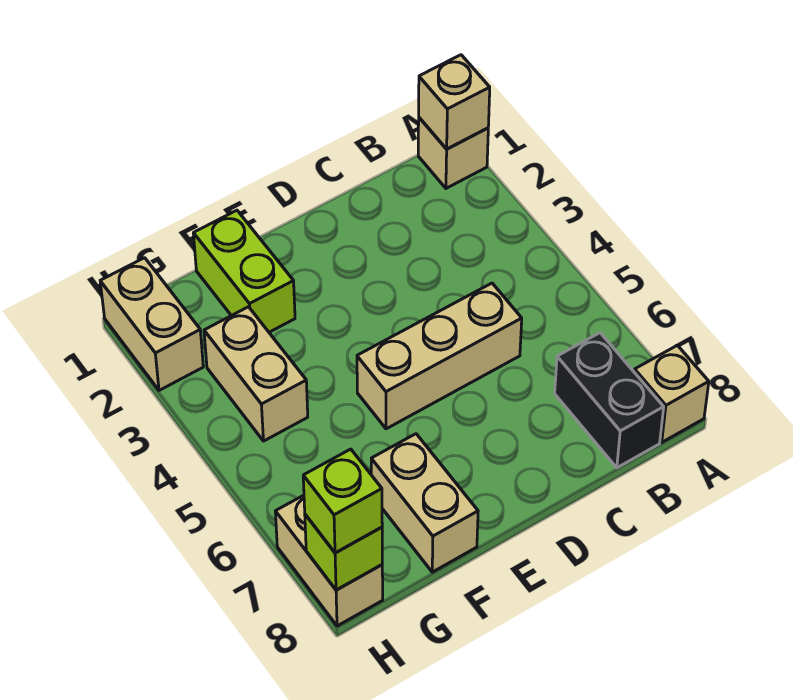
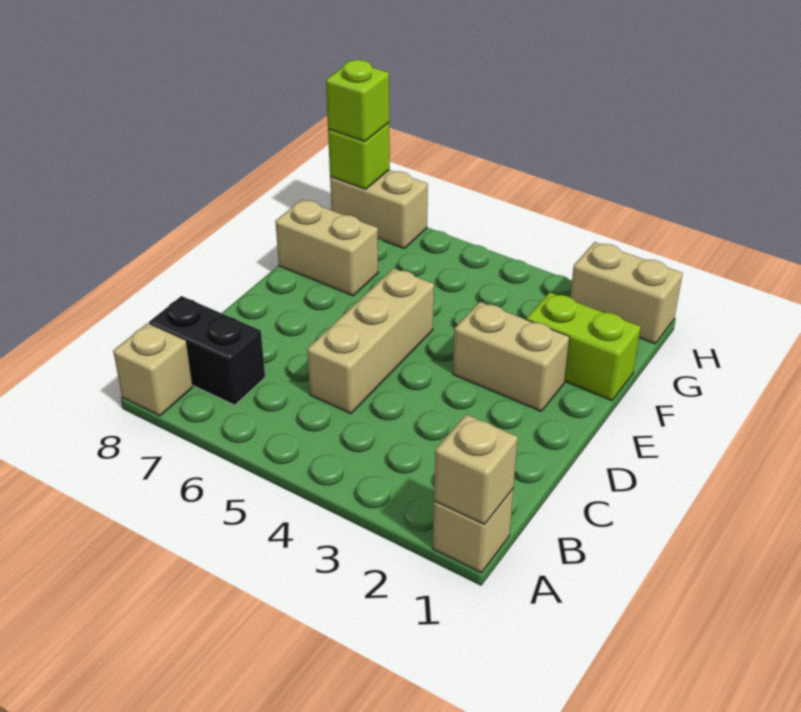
tan 1x2 brick [204,307,308,441] -> tan 1x2 brick moved to [453,302,570,411]

